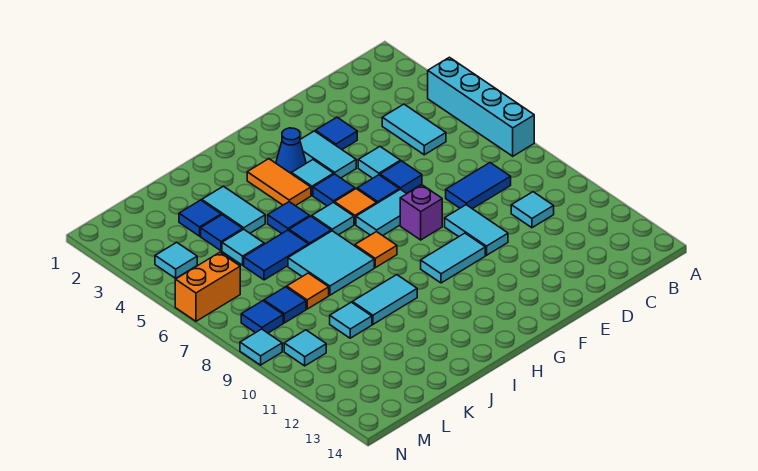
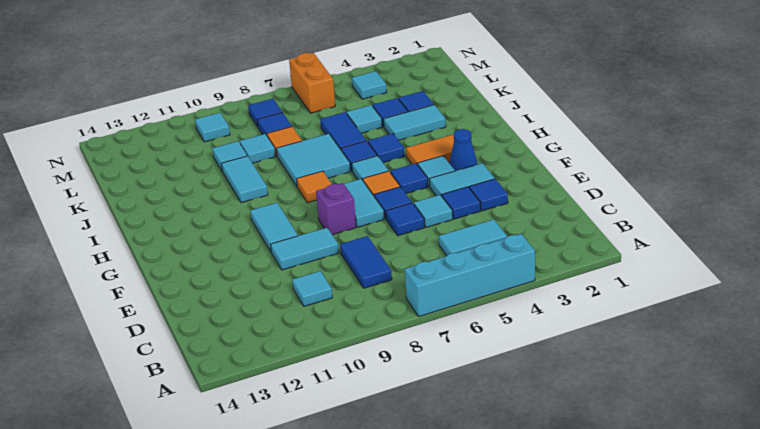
none -> blue 1x1 tile [442,187,480,219]
cyan 1x1 tile [240,329,282,365] -> cyan 1x1 tile moved to [240,134,276,163]

